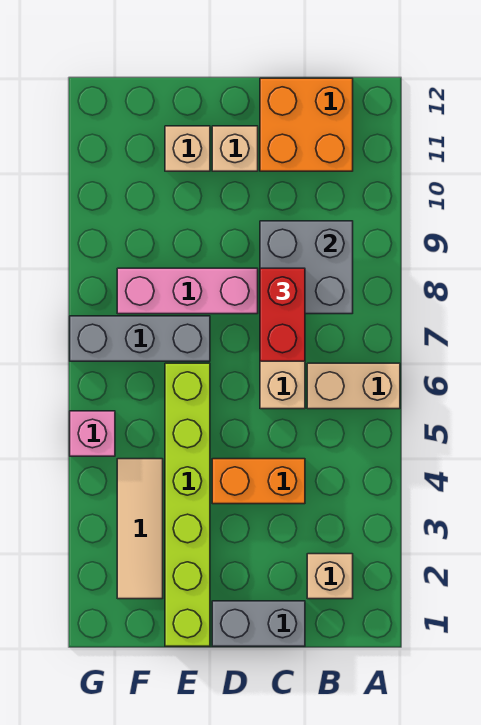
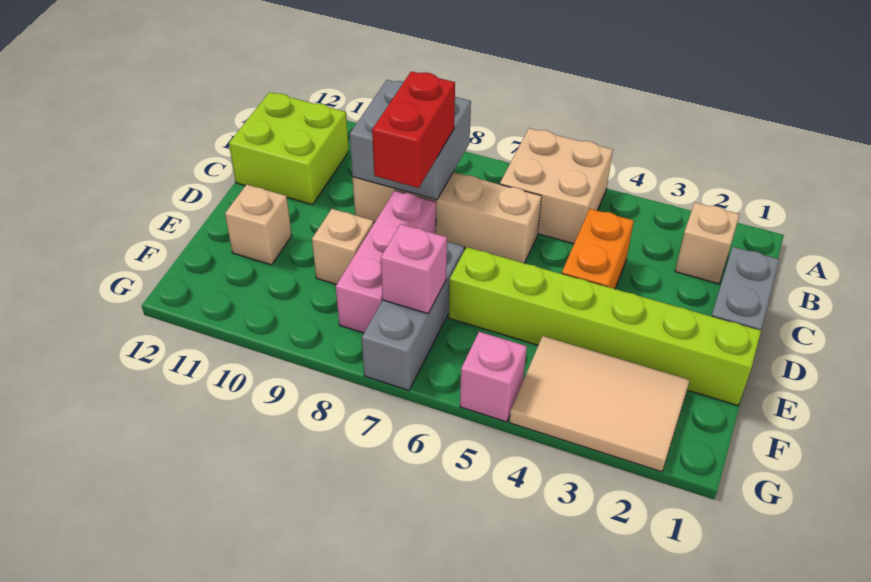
tan 1x2 brick [307,363,400,409] -> tan 2x2 brick [500,128,613,244]
orange 2x2 brick [260,78,353,171] -> lime 2x2 brick [229,92,349,205]
red 1x2 brick [260,268,305,361] -> red 1x2 brick turned to [372,71,455,188]
tan 1x1 brick [212,126,258,171] -> tan 1x1 brick moved to [312,209,374,284]
tan 1x3 tile [117,459,163,599] -> tan 2x3 tile [509,336,690,472]
none -> pink 1x1 brick [381,224,447,314]

